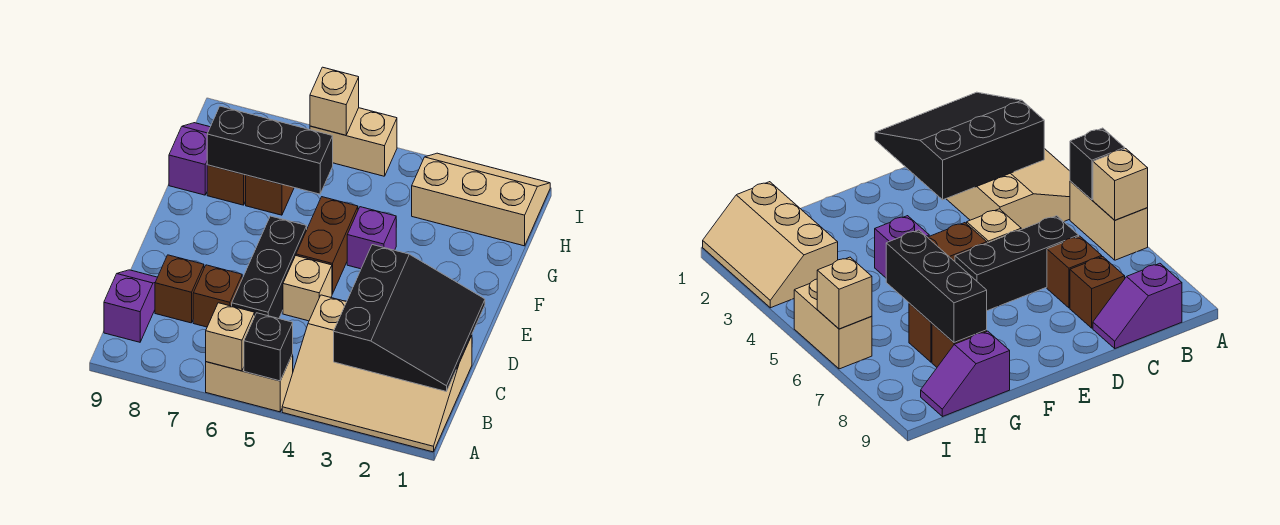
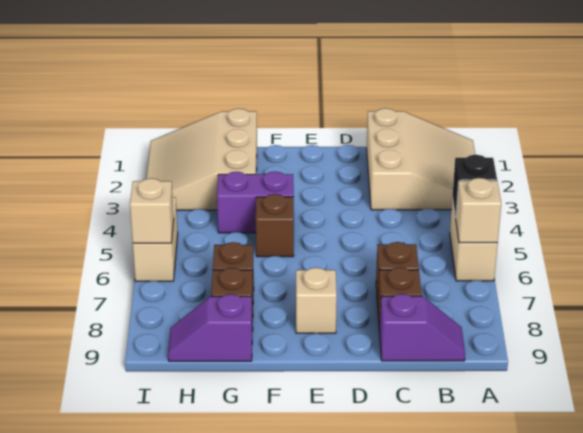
tan 3x4 slope [282,295,472,452] -> tan 3x3 slope [367,108,475,210]
black 3x3 slope [334,245,485,391] -> none
purple 1x2 slope [104,270,158,342] -> purple 1x2 slope turned to [380,294,465,361]
black 1x3 brick [232,216,307,319] -> none
tan 1x1 brick [283,256,332,321] -> tan 1x1 brick moved to [296,268,337,333]
brown 1x2 brick [296,197,358,294] -> brown 1x1 brick [256,194,294,257]
purple 1x1 brick [347,207,396,269] -> purple 1x2 brick [217,172,294,233]
black 1x3 brick [207,106,333,194] -> none
tan 2x3 slope [412,153,550,246] -> tan 3x3 slope [146,108,257,210]

